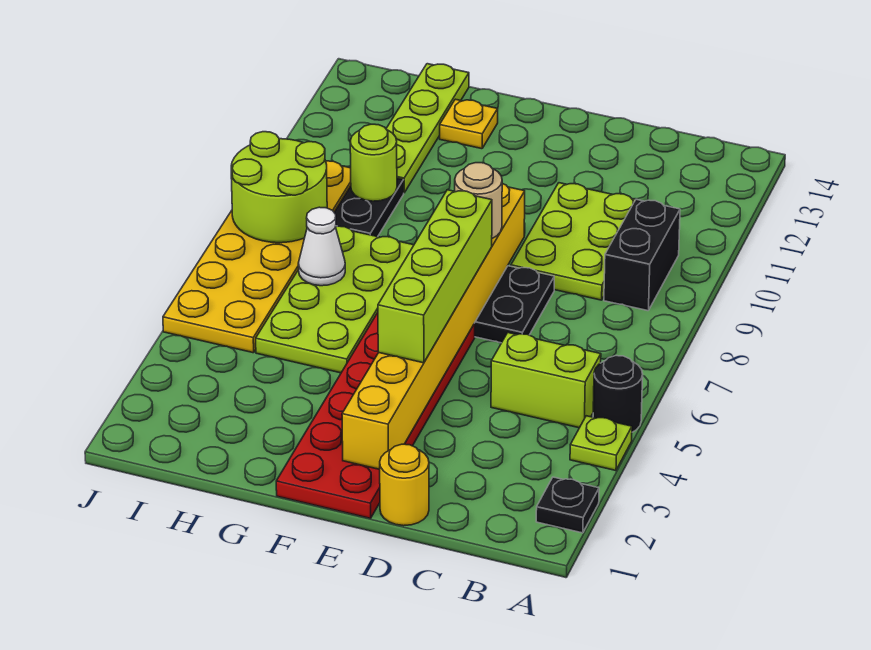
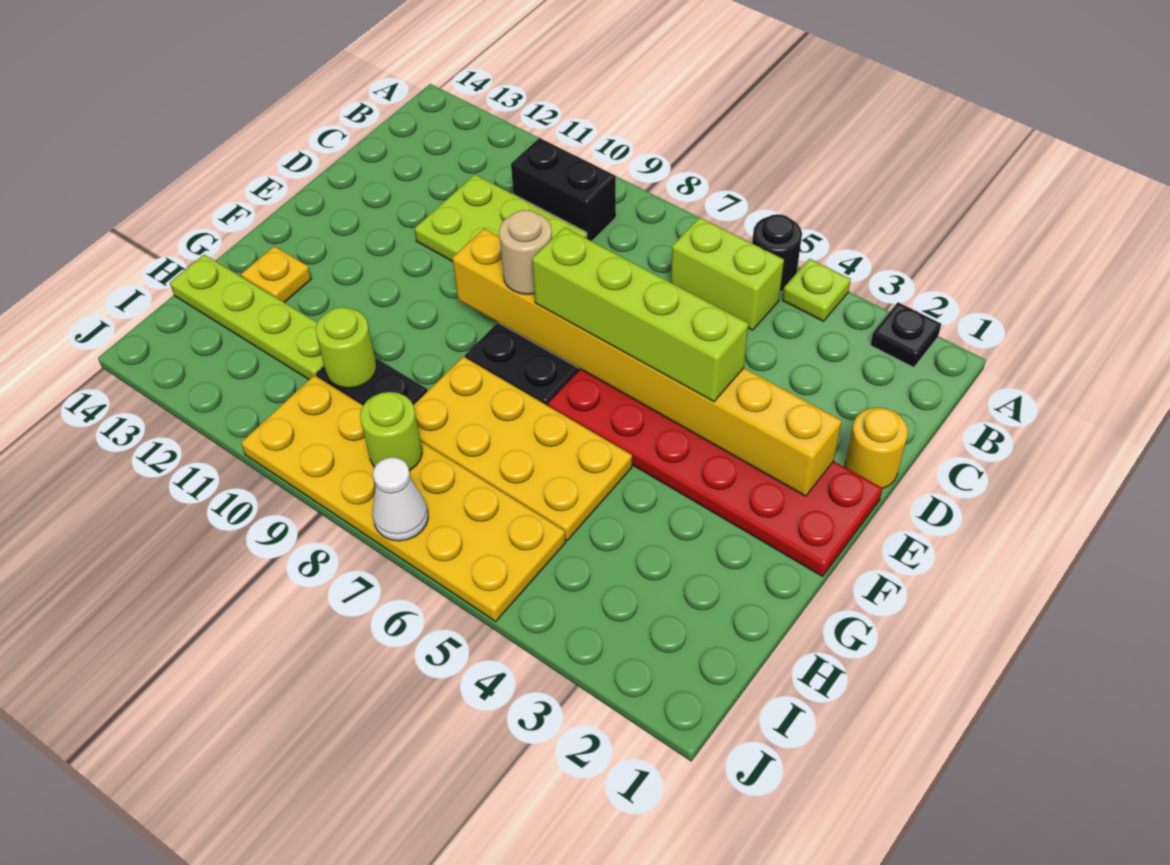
lime 1x2 brick [491,333,601,428] -> lime 1x2 brick turned to [671,218,784,330]
lime 2x4 plate [256,226,414,373] -> yellow 2x4 plate [413,357,632,540]
white 1x1 cone [298,207,345,286] -> white 1x1 cone moved to [373,457,428,541]
lime 2x2 round brick [231,132,327,243] -> lime 1x1 round brick [360,392,422,471]

